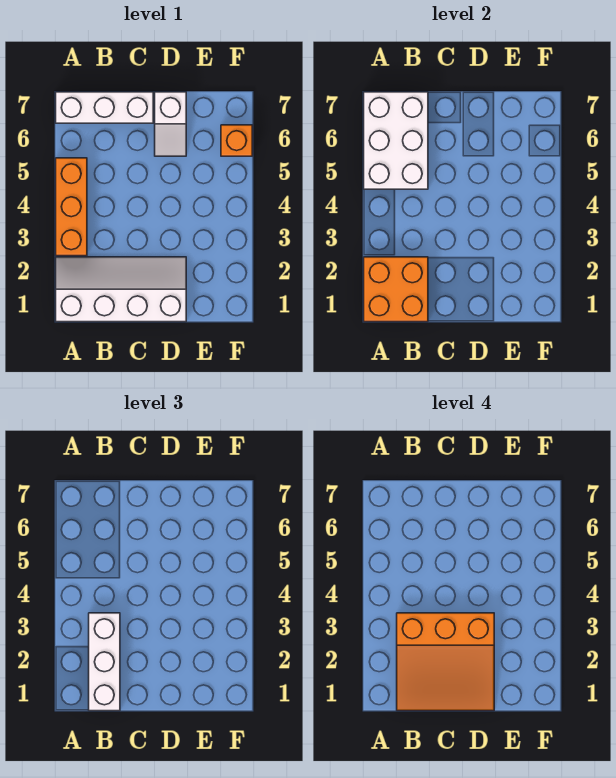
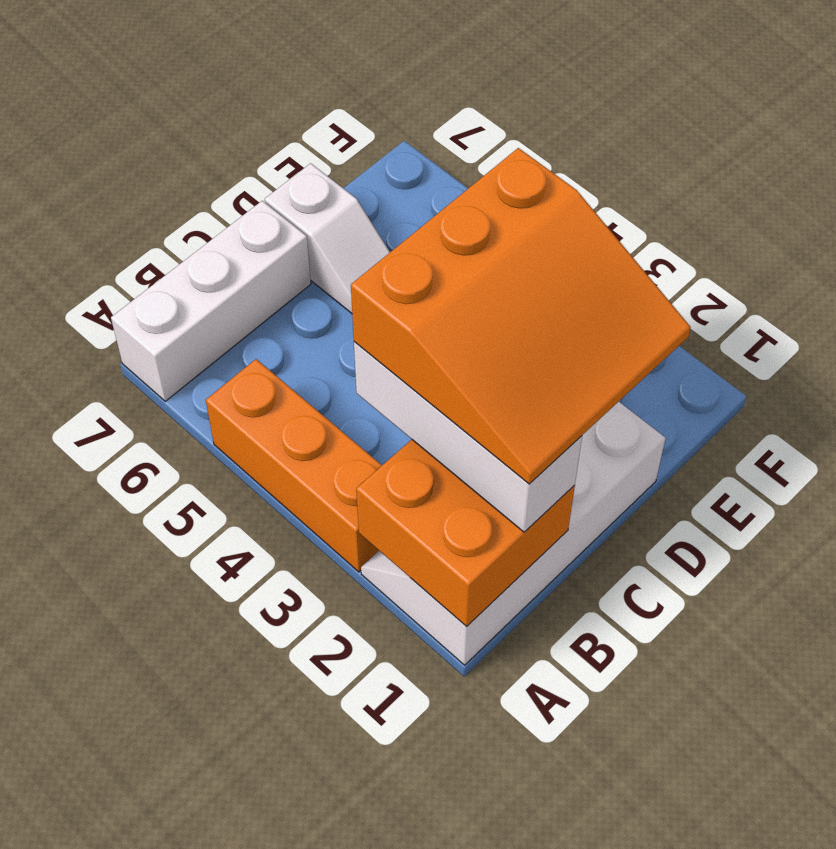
white 2x3 brick [364,92,428,189] -> none
orange 1x1 brick [221,125,252,156] -> none

